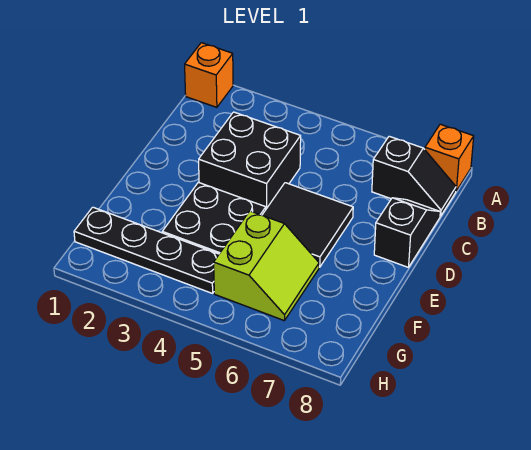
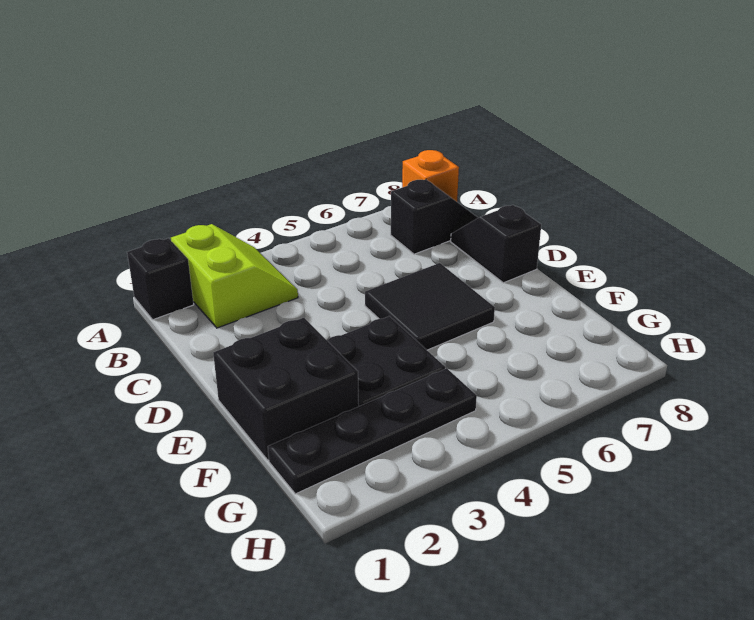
orange 1x1 brick [185,43,233,107] -> black 1x1 brick [127,238,194,320]
black 2x2 brick [199,112,301,209] -> black 2x2 brick moved to [213,318,359,460]
lime 2x2 slope [214,211,319,321] -> lime 2x2 slope moved to [171,224,298,328]

